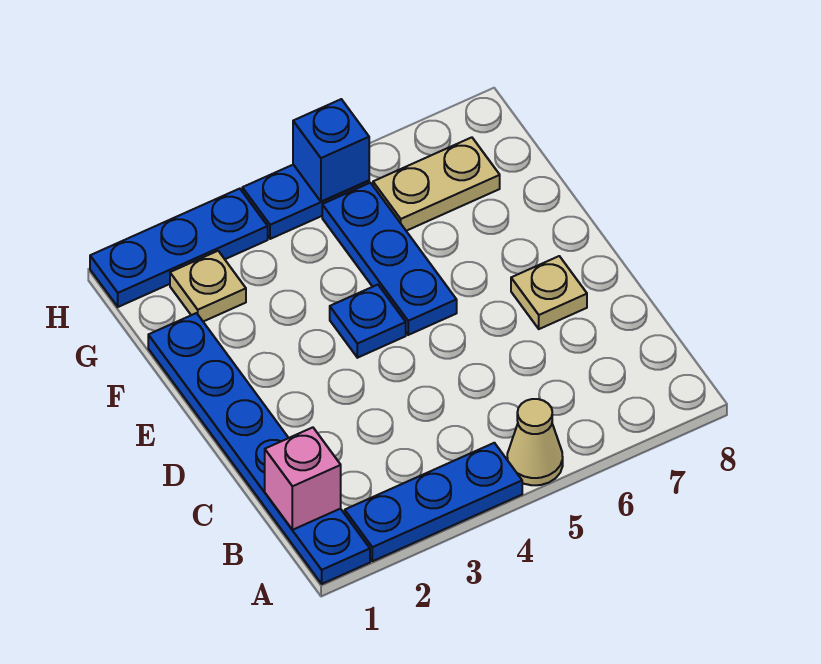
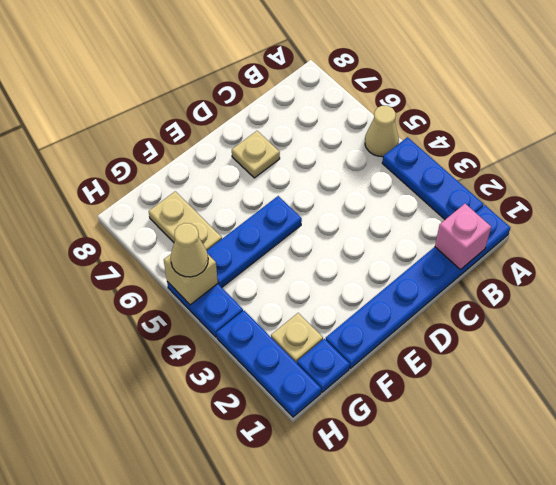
blue 1x1 plate [330,285,406,358] -> blue 1x1 plate moved to [297,339,350,392]
blue 1x1 brick [293,99,369,202] -> tan 1x1 brick [164,254,218,305]
none -> tan 1x1 cone [171,223,208,277]

